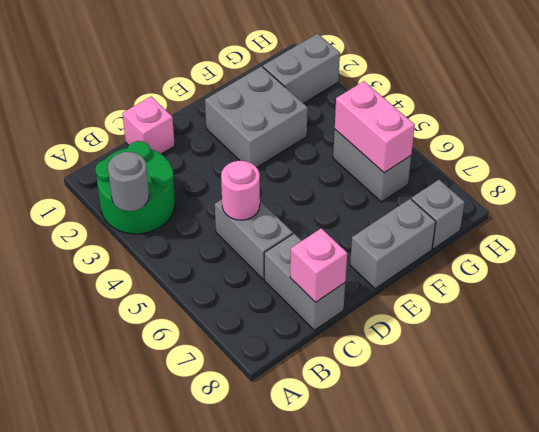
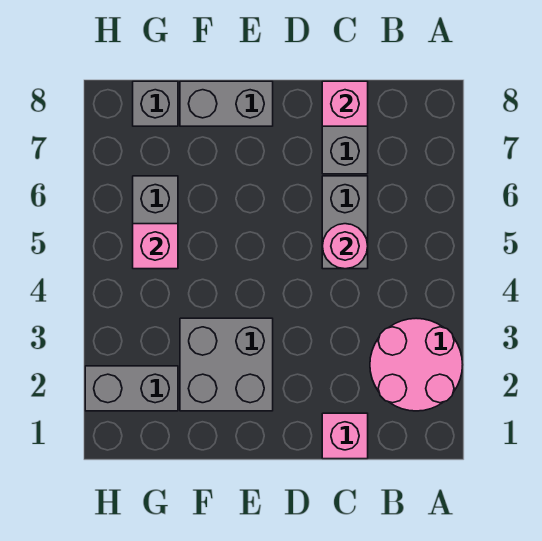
green 2x2 round brick [95,141,175,234] -> pink 2x2 round brick [370,318,463,411]
grey 1x1 round brick [108,152,149,211] -> none
pink 1x2 brick [335,81,415,173] -> pink 1x1 brick [133,224,178,269]

